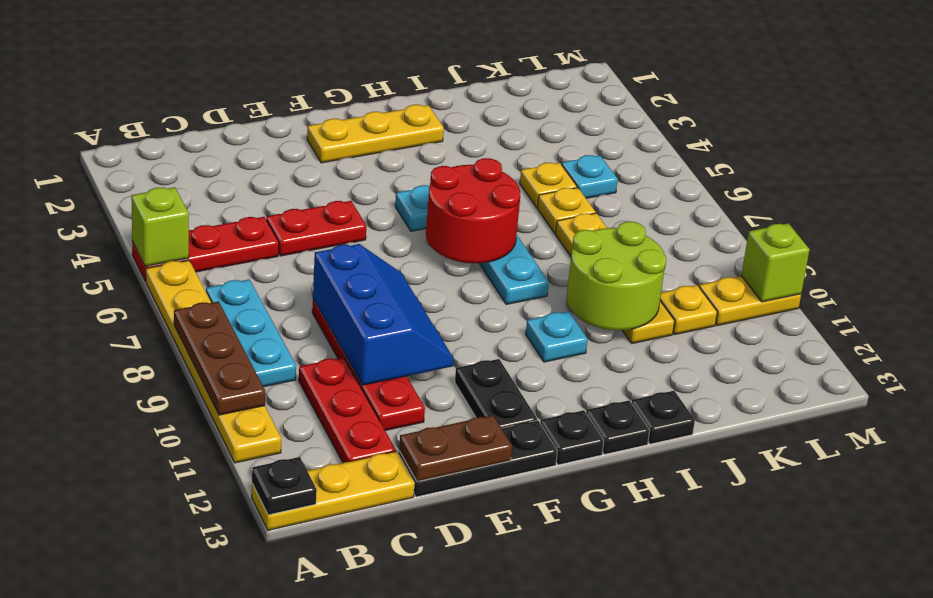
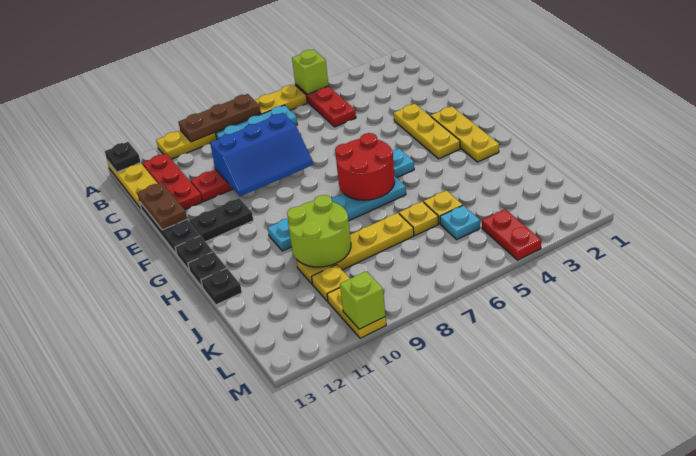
red 1x3 plate [299,357,396,463] -> red 1x3 plate turned to [143,154,202,210]
red 1x2 plate [266,201,366,256] -> red 1x2 plate moved to [482,209,541,260]
none -> yellow 1x3 plate [394,104,460,159]

